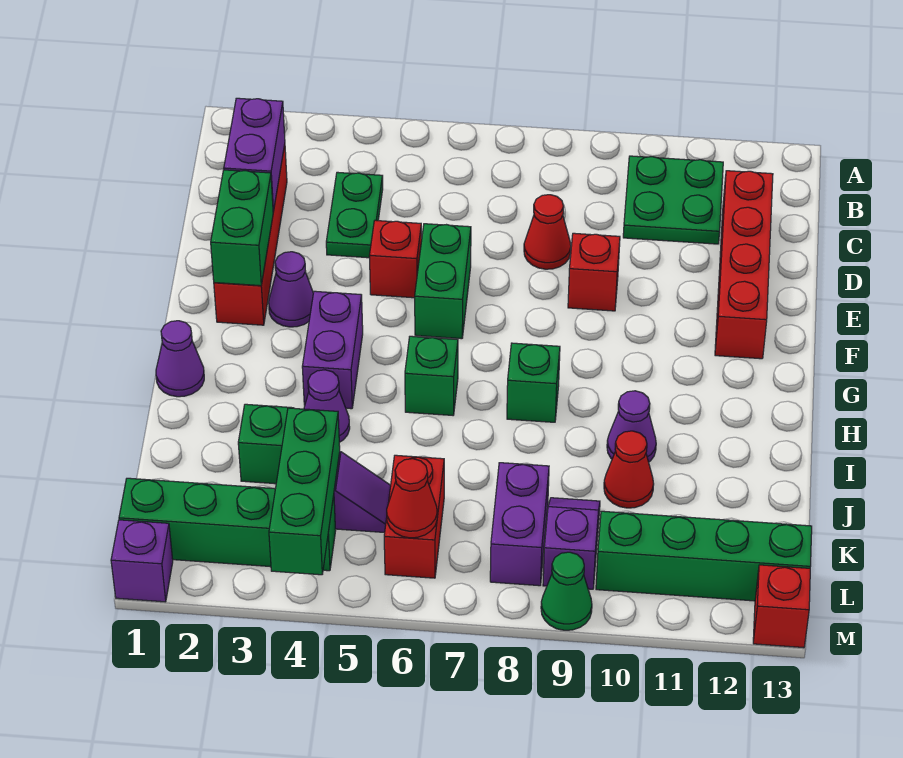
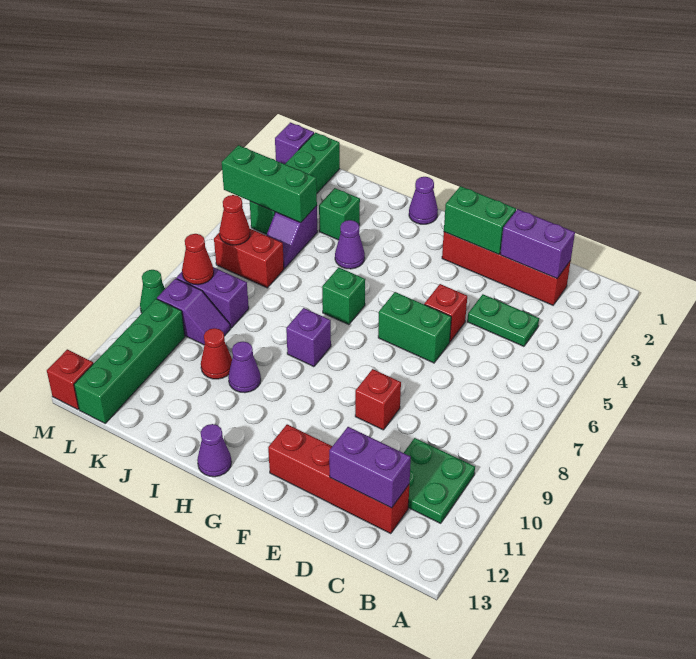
red 1x1 cone [524,195,571,269] -> red 1x1 cone moved to [182,234,214,285]
purple 1x1 cone [269,252,313,327] -> purple 1x1 cone moved to [197,424,231,477]
purple 1x2 brick [302,291,363,409] -> purple 1x2 brick moved to [329,427,411,508]
green 1x1 brick [507,343,560,422] -> purple 1x1 brick [286,308,331,367]

